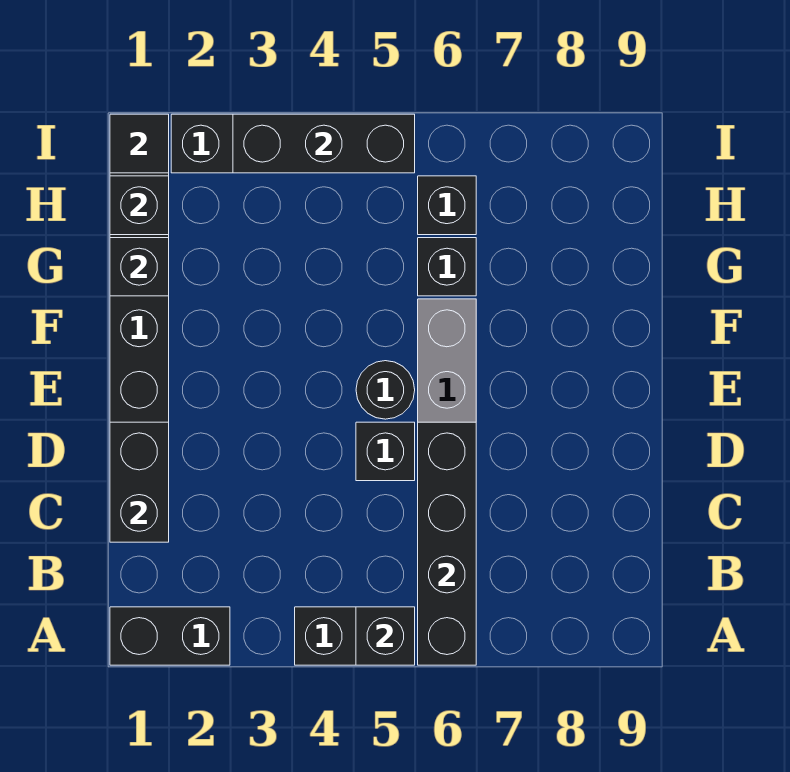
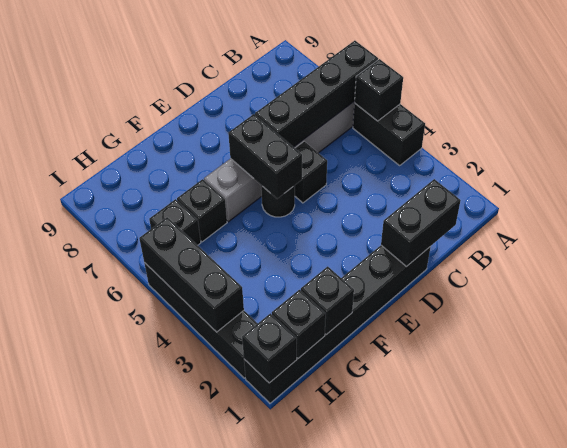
black 1x2 brick [110,607,230,665] -> black 1x2 brick moved to [228,114,302,199]
black 1x1 tile [110,114,169,173] -> black 1x1 brick [242,313,297,383]

